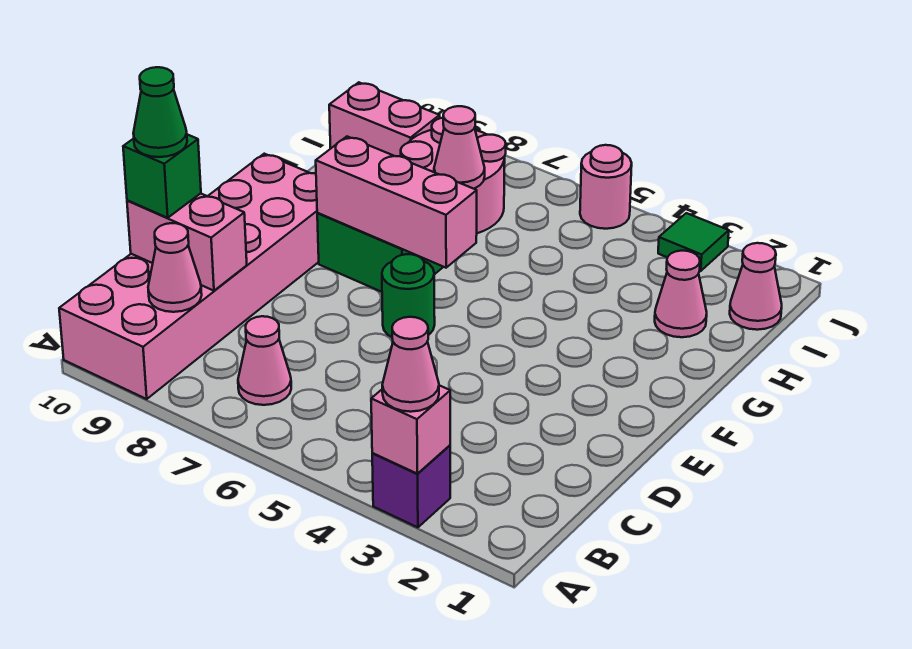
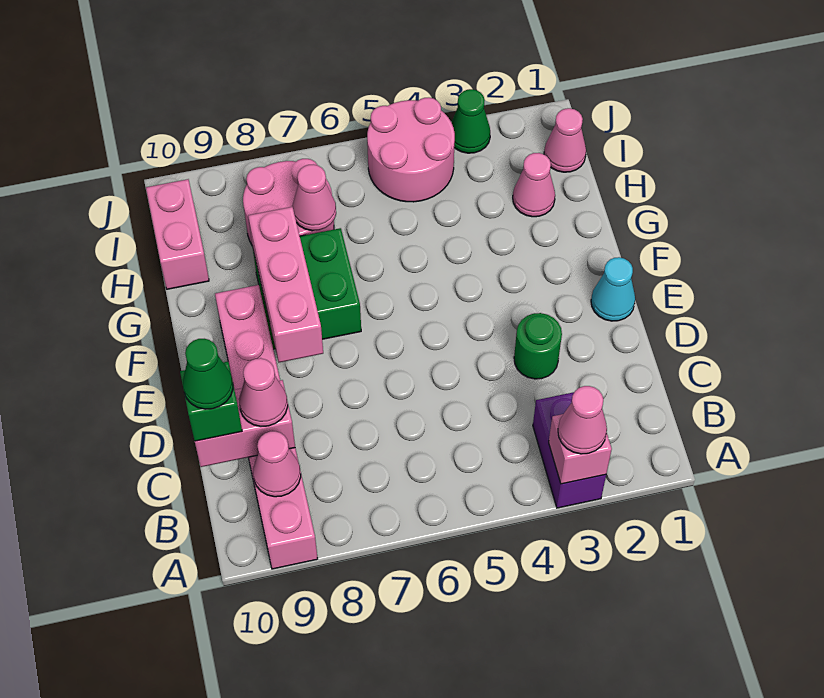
purple 1x1 brick [372,445,450,527] -> purple 1x2 brick [533,392,606,508]
pink 2x6 brick [59,154,319,399] -> pink 1x6 brick [215,285,318,569]
pink 1x1 cone [238,316,291,405] -> pink 1x1 cone moved to [239,358,288,426]
none -> cyan 1x1 cone [591,257,635,321]
green 1x1 round brick [382,254,435,337] -> green 1x1 round brick moved to [514,313,562,379]
pink 1x3 brick [316,137,477,268] -> pink 1x3 brick turned to [248,207,323,363]
pink 1x2 brick [329,82,440,156] -> pink 1x2 brick turned to [146,179,209,289]
green 1x1 tile [658,213,729,271] -> green 1x1 cone [451,89,490,153]
pink 1x1 round brick [580,145,632,229] -> pink 2x2 round brick [367,98,455,202]

